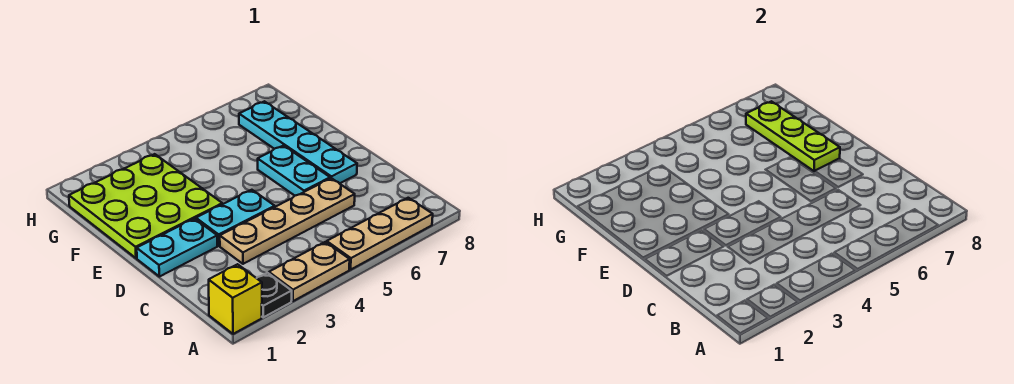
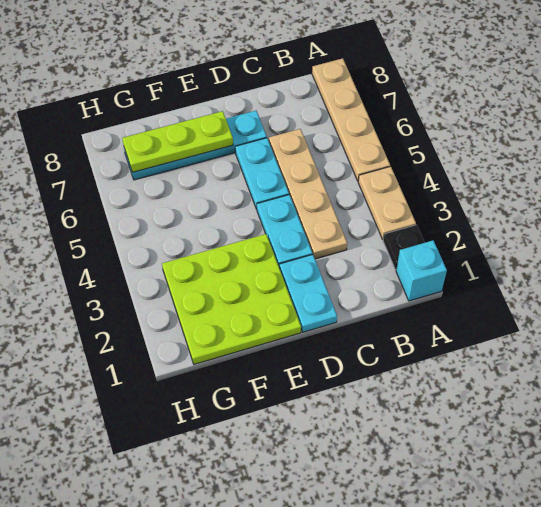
yellow 1x1 brick [209,264,262,334] -> cyan 1x1 brick [396,240,447,301]
tan 1x3 plate [327,198,433,270] -> tan 1x4 plate [312,58,390,181]
cyan 1x2 plate [258,146,330,196] -> cyan 1x2 plate turned to [235,138,289,209]

